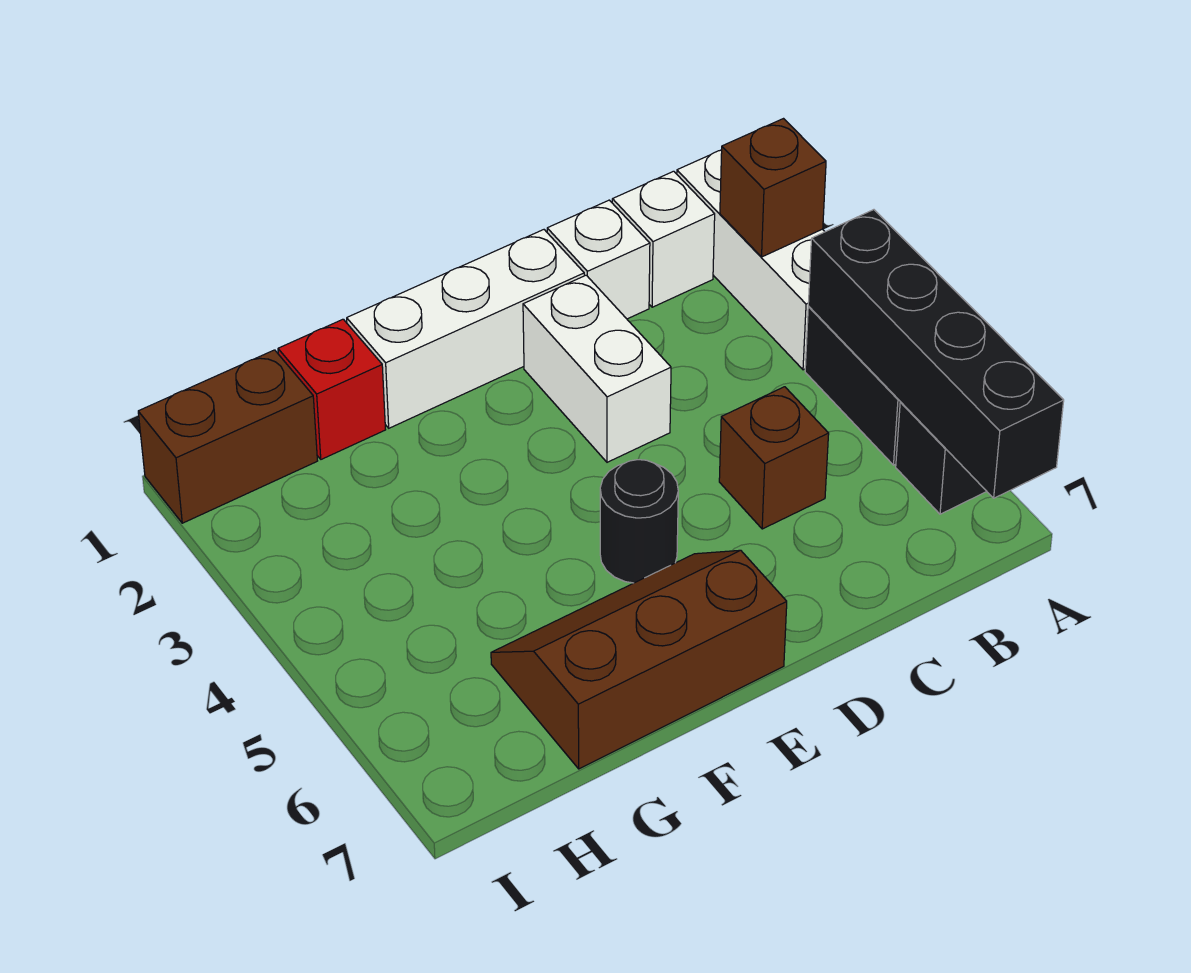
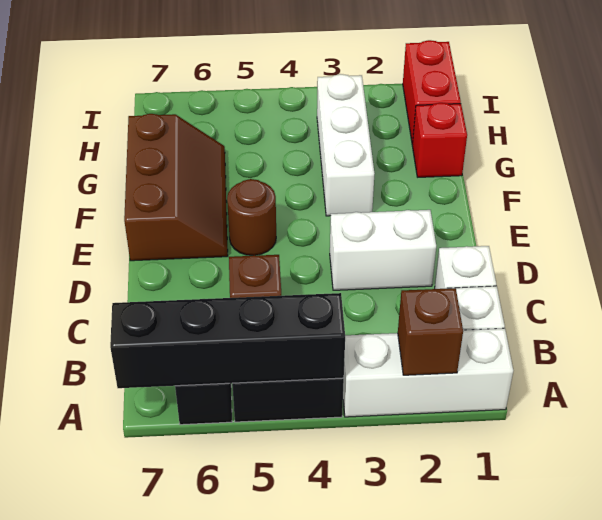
white 1x3 brick [347,230,584,428] -> white 1x3 brick moved to [317,74,374,216]
black 1x1 round brick [600,460,678,583] -> brown 1x1 round brick [227,179,276,255]
brown 1x2 brick [138,350,317,523] -> red 1x2 brick [403,40,461,145]

